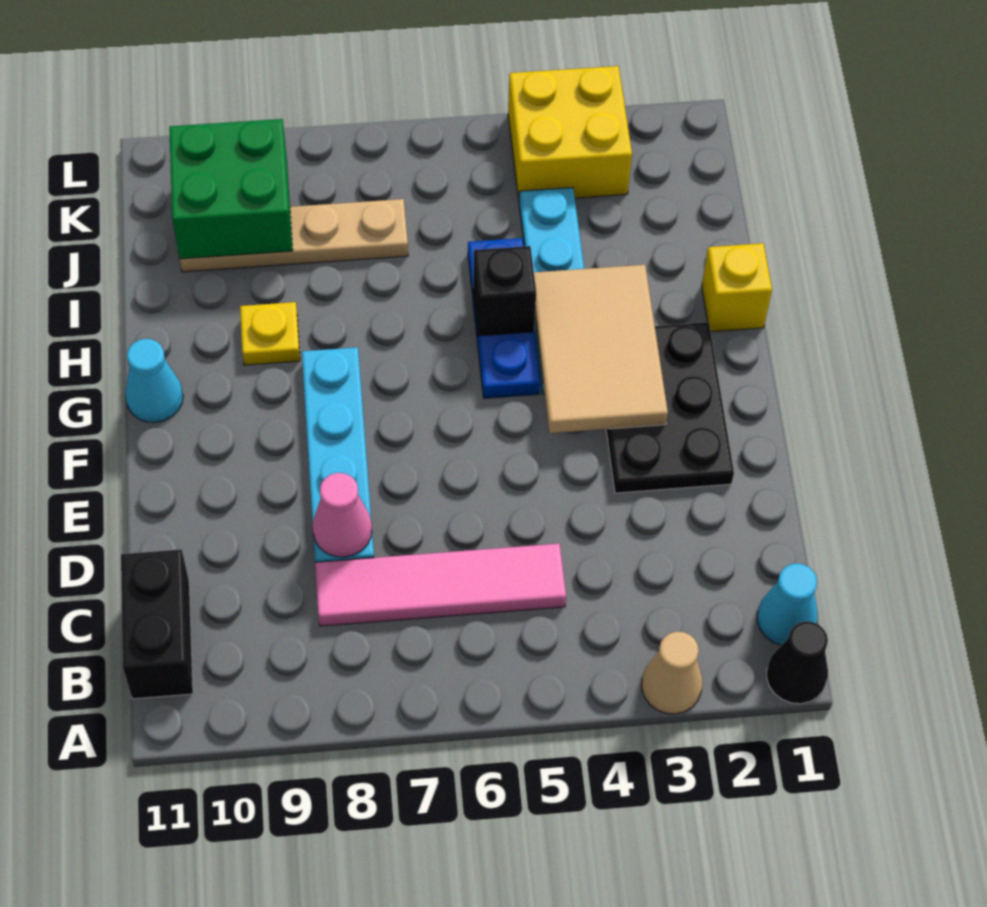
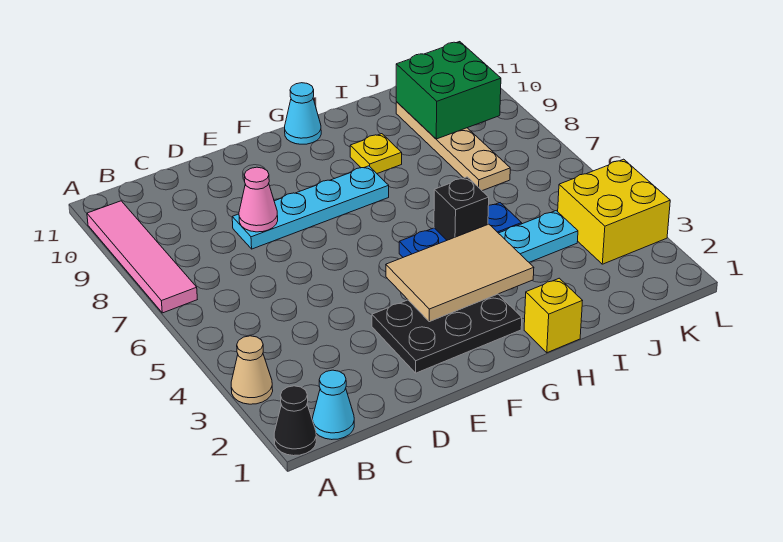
black 1x2 brick [121,549,193,699] -> none
pink 1x4 tile [315,543,566,626] -> pink 1x4 tile moved to [87,201,197,313]

